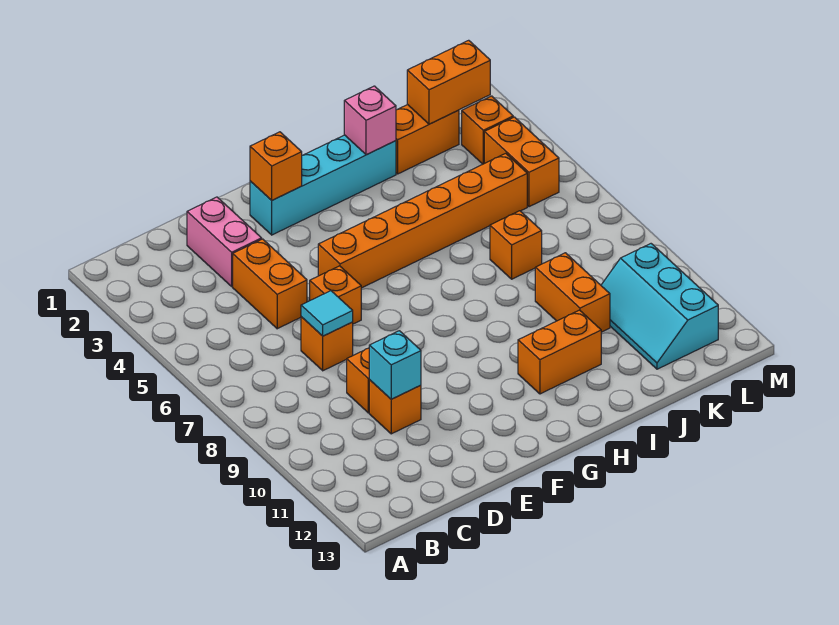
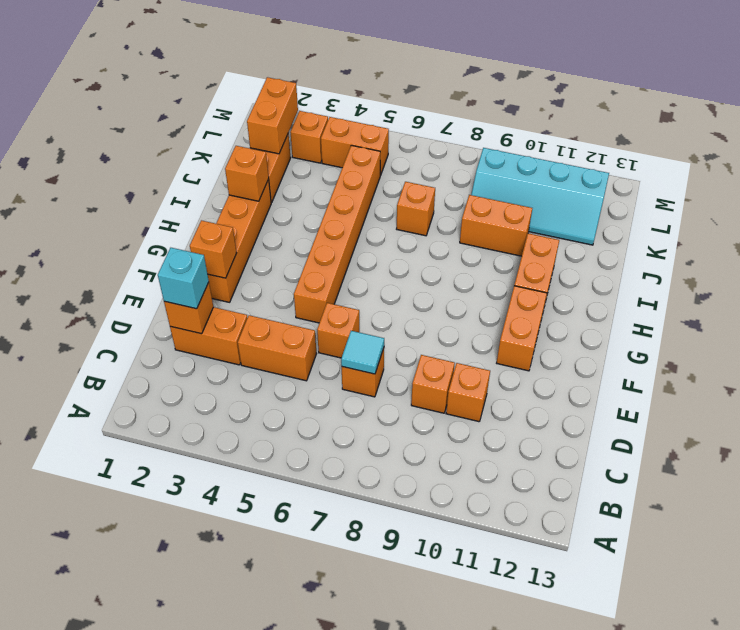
pink 1x2 brick [187,197,262,286] -> orange 1x2 brick [170,307,247,365]
none -> orange 1x1 brick [164,282,213,334]
cyan 1x1 brick [369,331,421,399] -> cyan 1x1 brick moved to [158,248,209,309]
cyan 1x4 brick [250,135,396,235] -> orange 1x4 brick [208,179,271,302]
none -> orange 1x2 brick [497,286,547,371]
pink 1x1 brick [344,86,396,155] -> orange 1x1 brick [225,146,269,201]
cyan 2x3 slope [601,244,718,369] -> cyan 2x4 slope [471,148,609,245]

